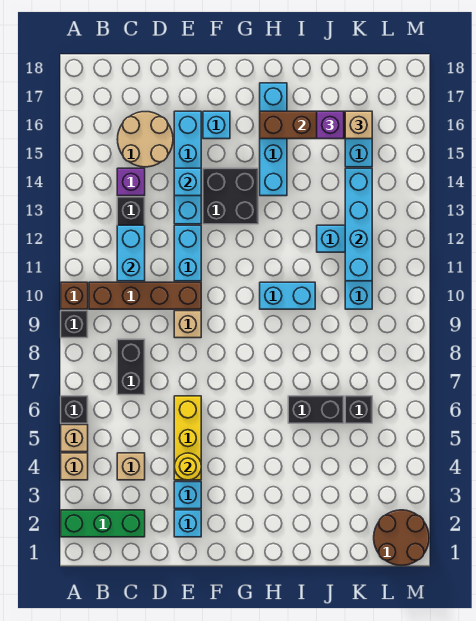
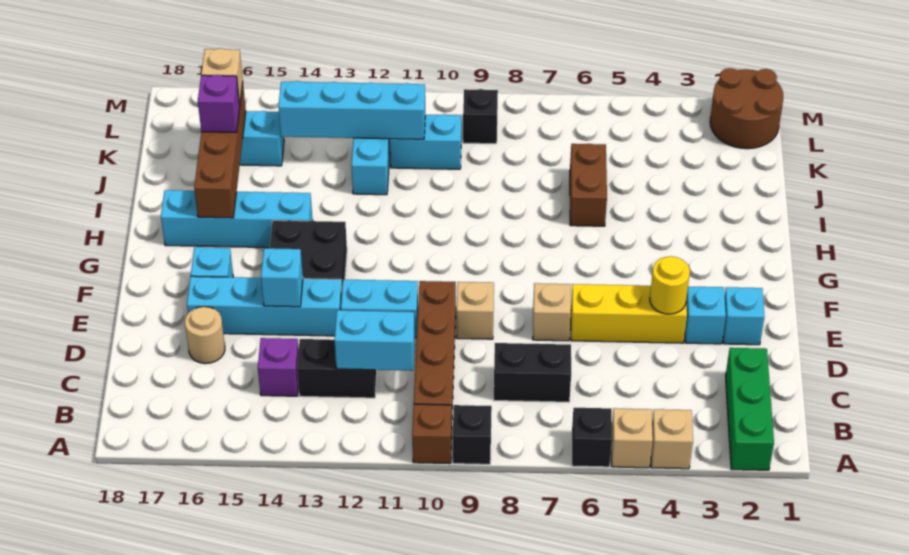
tan 1x1 brick [117,453,145,480] -> tan 1x1 brick moved to [533,283,571,341]
tan 2x2 round brick [117,112,173,167] -> tan 1x1 round brick [185,307,225,364]
cyan 1x2 brick [260,282,315,309] -> none
black 1x2 brick [288,396,344,423] -> brown 1x2 brick [570,144,607,226]
black 1x1 brick [345,396,372,423] -> black 1x1 brick moved to [463,89,498,144]

